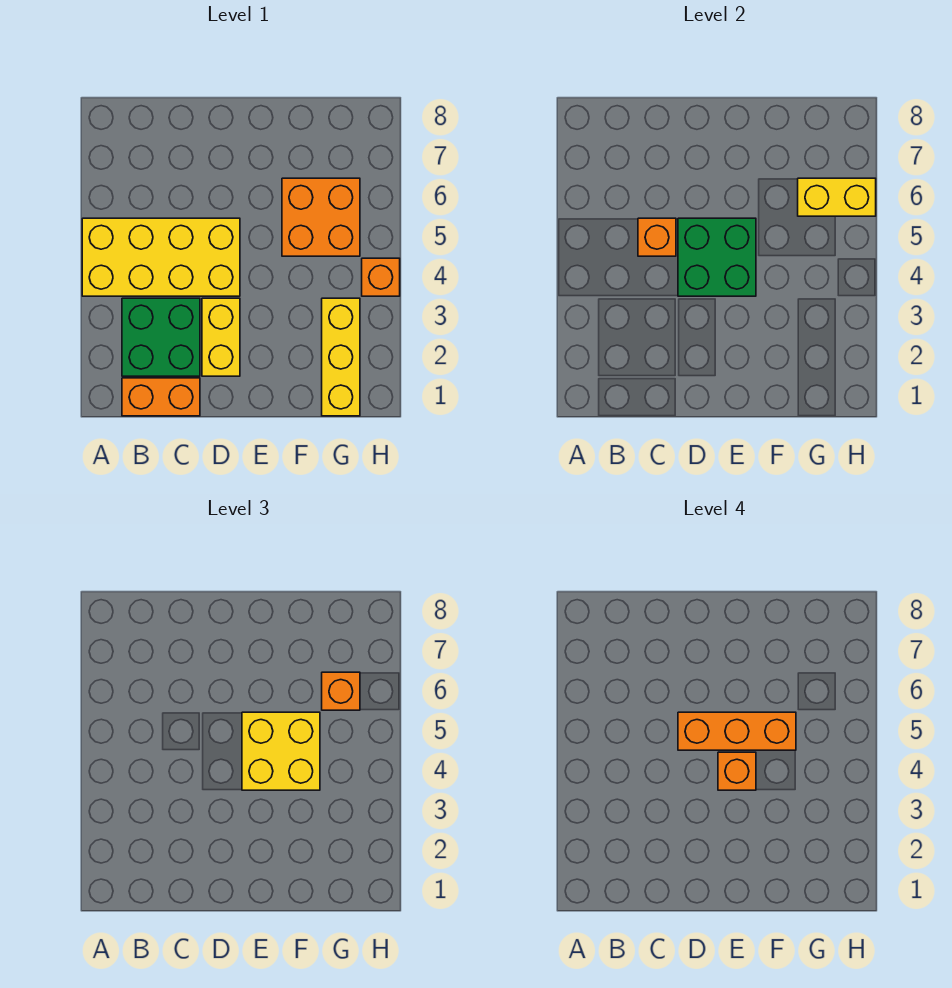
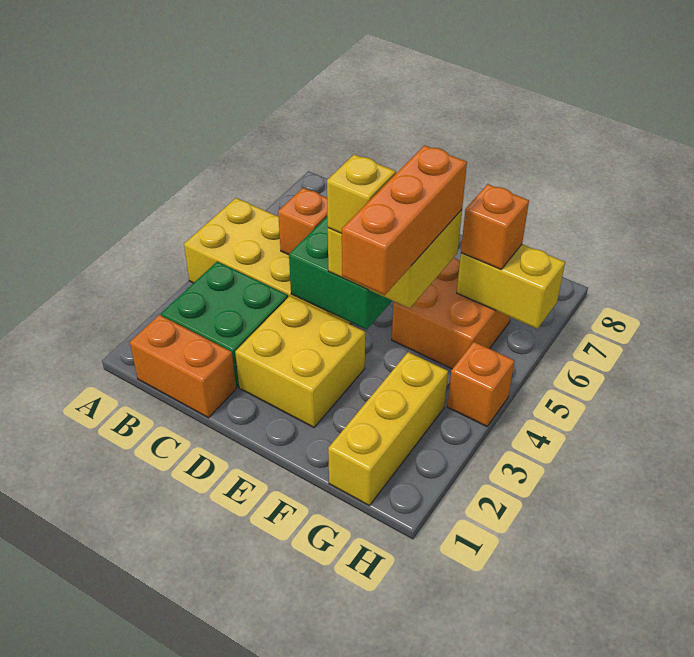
yellow 1x2 brick [202,298,240,376] -> yellow 2x2 brick [235,296,365,427]
orange 1x3 brick [678,712,796,750] -> orange 1x3 brick turned to [342,145,467,295]
orange 1x1 brick [718,752,756,790] -> yellow 1x1 brick [327,154,396,233]

